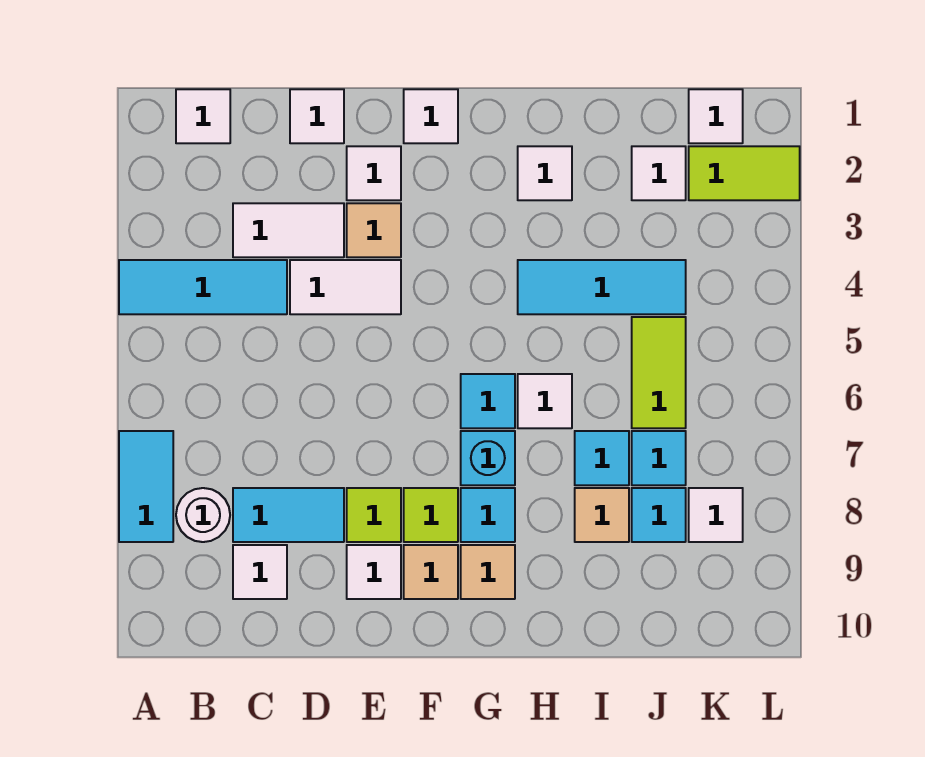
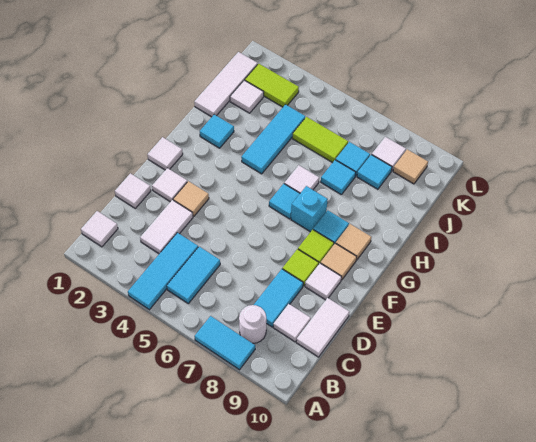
none -> cyan 1x2 tile [167,247,220,303]
white 1x2 tile [290,260,401,314] -> white 1x2 tile moved to [296,298,349,357]
white 1x1 tile [518,146,572,200] -> cyan 1x1 tile [200,115,234,148]
tan 1x1 tile [575,488,629,542] -> tan 1x1 tile moved to [393,149,428,184]
white 1x1 tile [689,89,743,143] -> white 1x3 tile [194,52,258,117]
lime 1x2 tile [689,146,800,200] -> lime 1x2 tile turned to [245,64,299,107]

